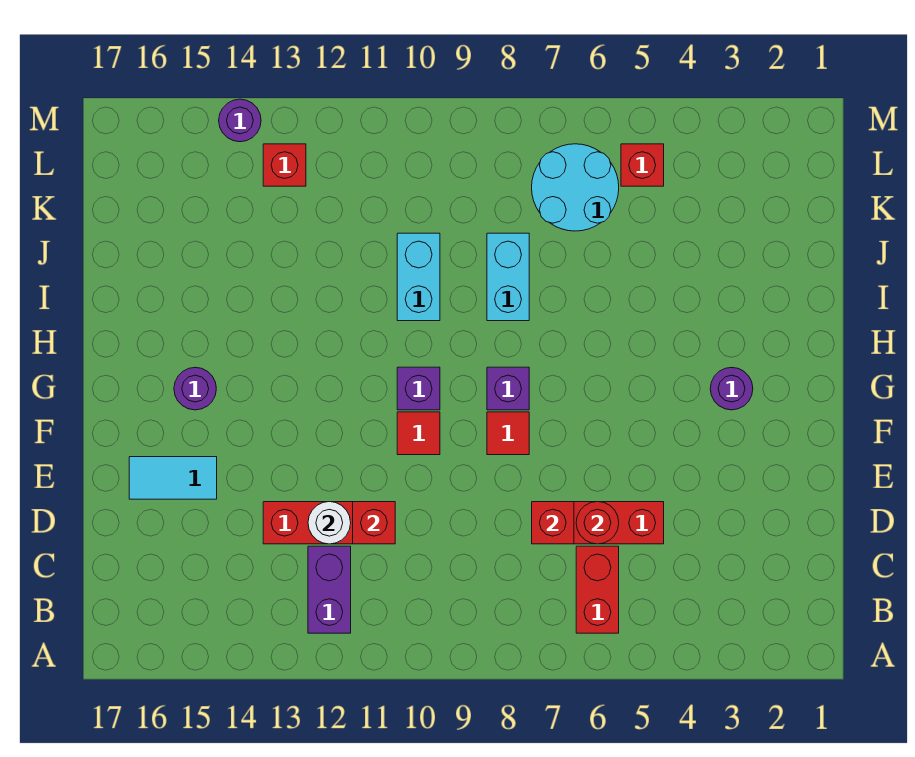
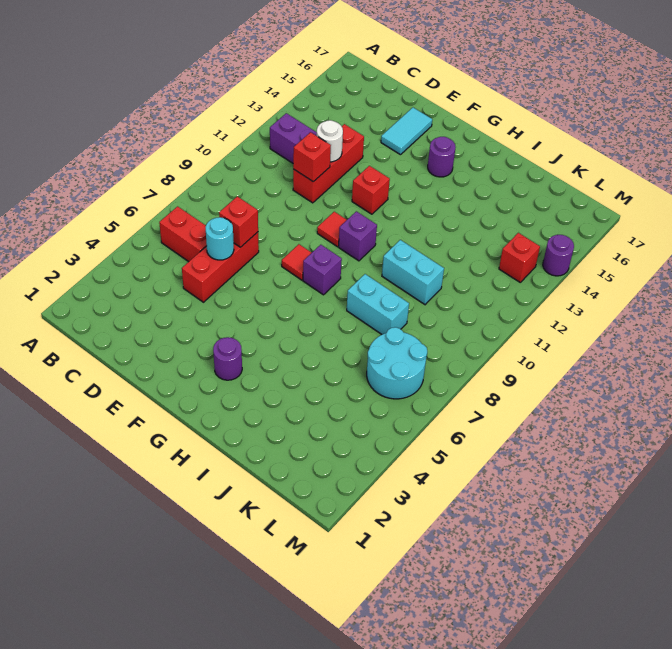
red 1x1 round brick [576,502,619,544] -> cyan 1x1 round brick [205,217,234,260]
red 1x1 brick [621,144,664,186] -> red 1x1 brick moved to [352,166,390,214]

